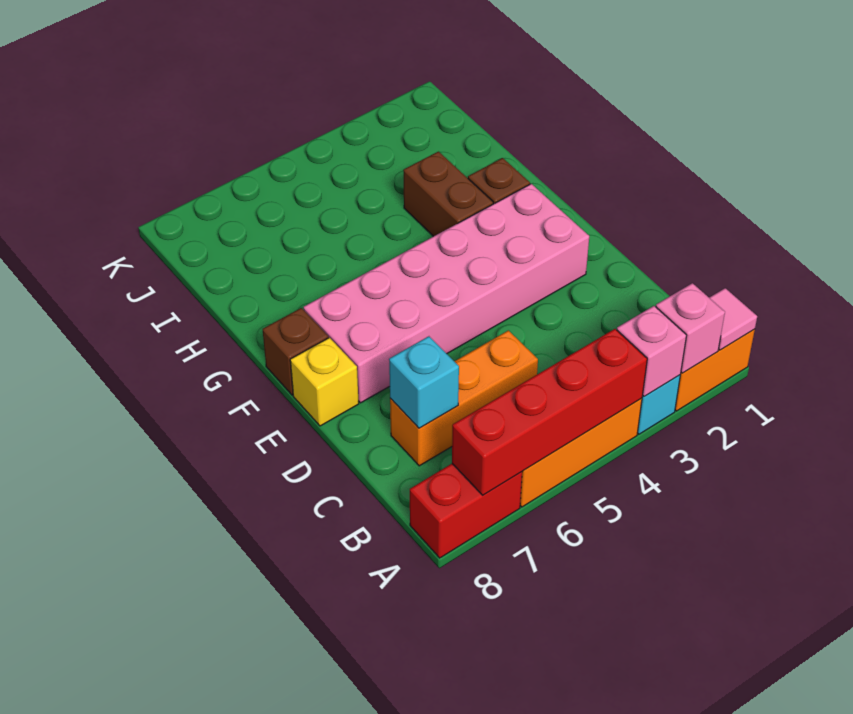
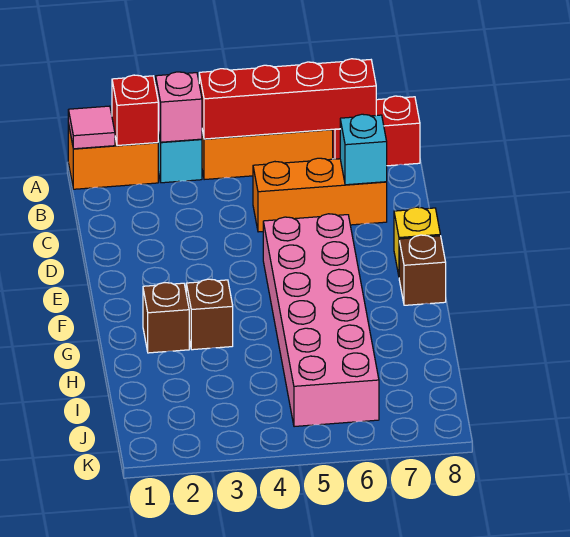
pink 1x1 brick [656,283,725,373] -> red 1x1 brick [112,75,158,146]
pink 2x6 brick [303,184,589,403] -> pink 2x6 brick turned to [263,214,379,427]
brown 1x2 brick [403,152,493,236] -> brown 1x1 brick [186,279,233,350]

